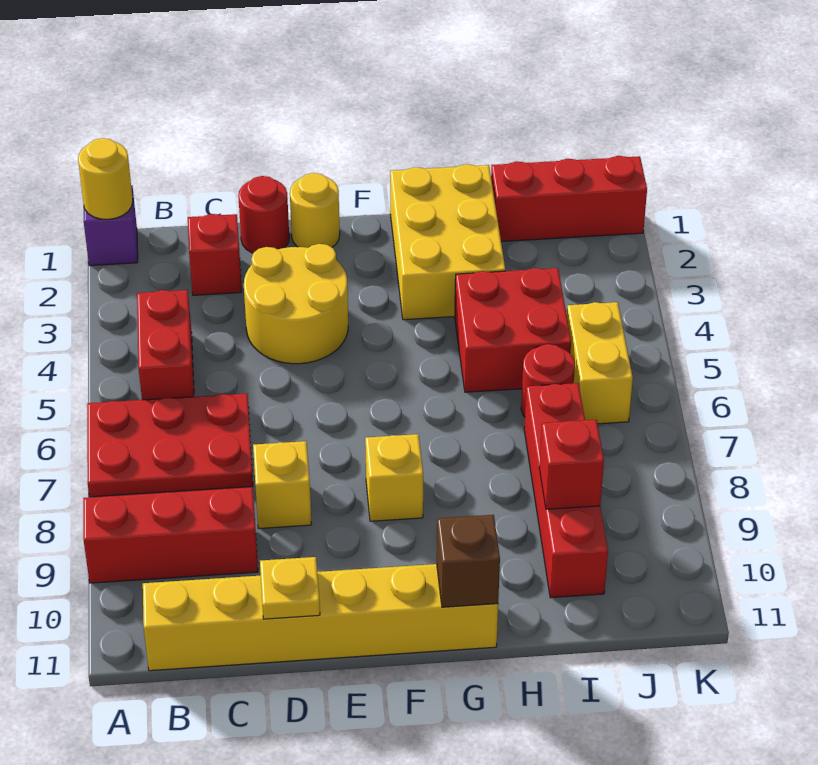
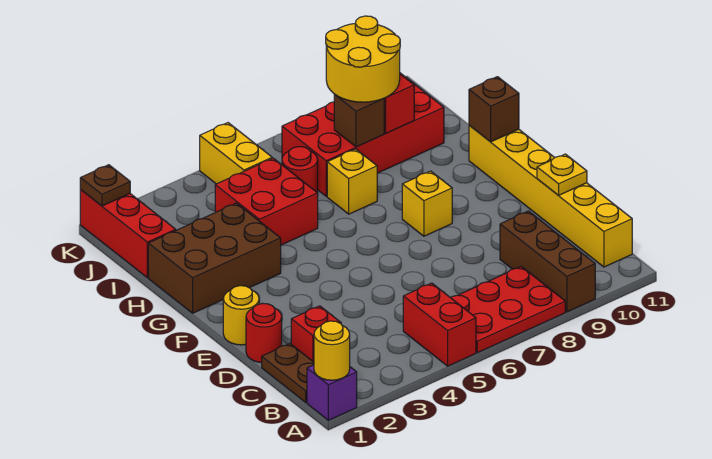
red 2x3 plate [87,393,253,497] -> red 2x3 plate turned to [450,267,565,353]
red 1x3 brick [83,487,258,583] -> brown 1x3 brick [500,211,595,312]
none -> brown 1x2 plate [262,344,314,402]
red 1x2 brick [137,290,194,400] -> red 1x2 brick turned to [403,283,476,366]
yellow 2x2 round brick [244,244,348,364] -> yellow 2x2 round brick moved to [326,16,400,102]
yellow 1x1 brick [253,441,312,528] -> yellow 1x1 brick moved to [327,149,377,214]
yellow 2x3 brick [390,164,505,320] -> brown 2x3 brick [148,203,281,313]
red 1x4 brick [524,383,608,598] -> red 2x4 brick [282,73,444,196]
none -> brown 1x1 brick [334,95,384,147]
yellow 1x2 brick [567,302,633,424] -> yellow 1x2 brick turned to [200,123,272,184]
none -> brown 1x1 plate [80,165,130,206]

